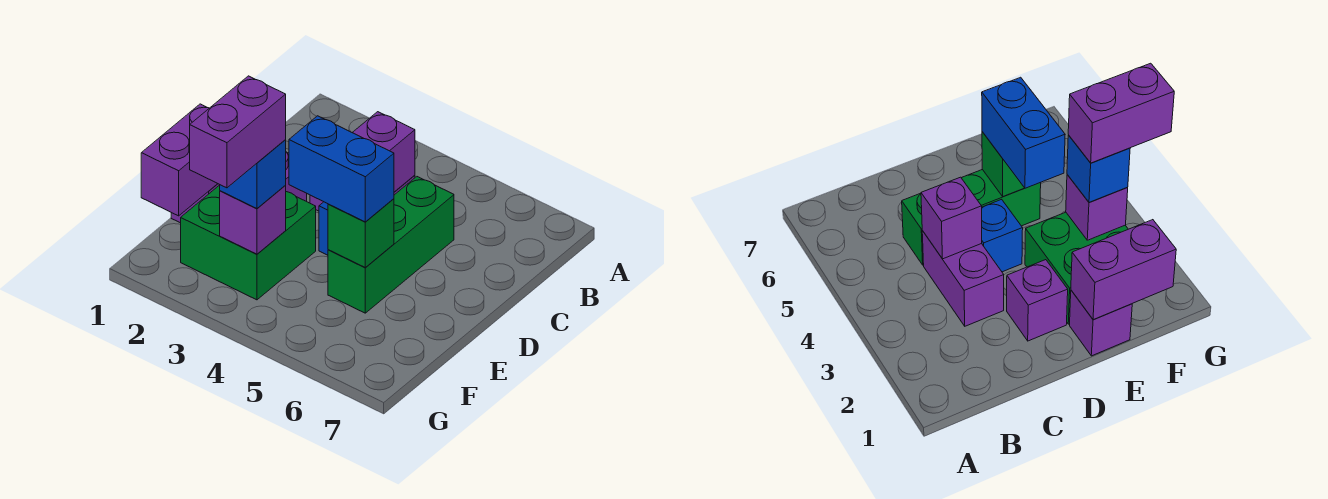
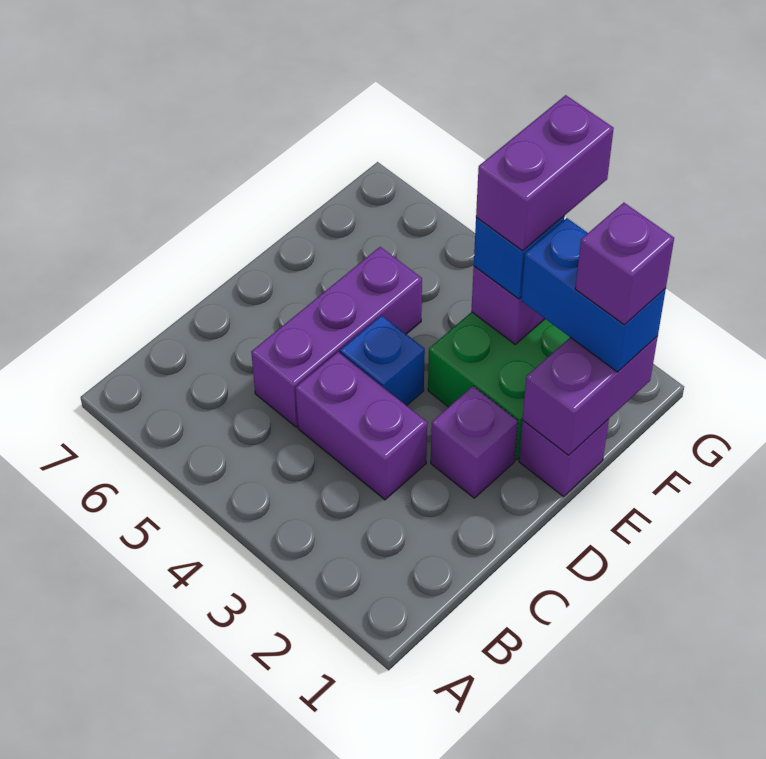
purple 1x1 brick [352,112,415,192] -> purple 1x1 brick moved to [575,203,674,325]
green 1x3 brick [328,177,454,313] -> purple 1x3 brick [251,247,422,427]
blue 1x2 brick [289,116,394,222] -> blue 1x2 brick moved to [521,218,666,372]
green 1x1 brick [328,199,394,267] -> none

